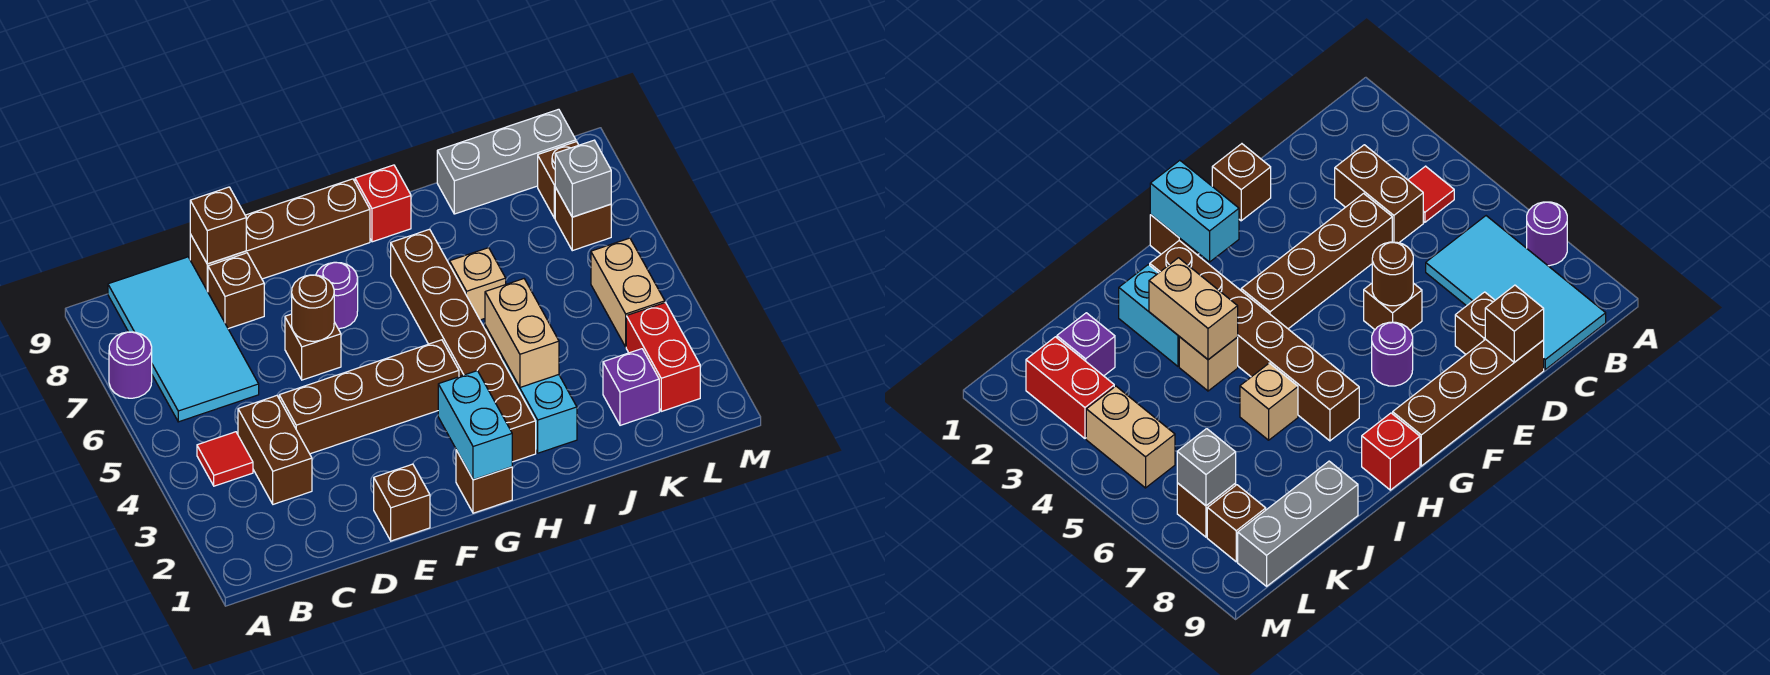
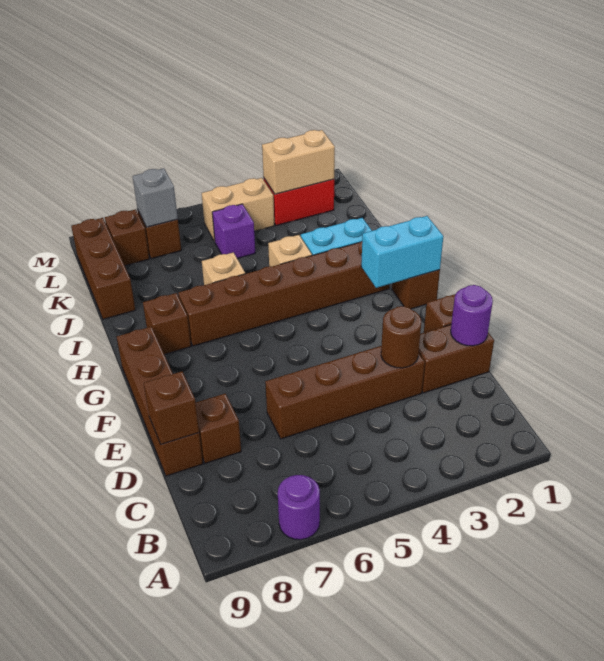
red 1x1 tile [197,432,253,486] -> none
cyan 2x4 tile [108,257,259,422] -> none
brown 1x2 brick [238,396,312,504] -> brown 1x2 brick moved to [419,325,494,393]
brown 1x4 brick [279,340,459,454] -> brown 1x4 brick turned to [265,346,425,439]
brown 1x1 brick [285,314,341,380] -> brown 1x1 brick moved to [143,293,191,354]
brown 1x1 round brick [292,275,334,341] -> brown 1x1 round brick moved to [381,306,421,368]
purple 1x1 round brick [316,262,358,329] -> purple 1x1 round brick moved to [451,285,493,346]
red 1x1 brick [355,165,411,242] -> none
tan 1x2 brick [485,279,559,387] -> tan 1x2 brick moved to [262,130,335,194]
grey 1x3 brick [437,109,576,214] -> brown 1x3 brick [71,218,135,319]
purple 1x1 brick [603,349,659,425] -> purple 1x1 brick moved to [212,204,255,258]

